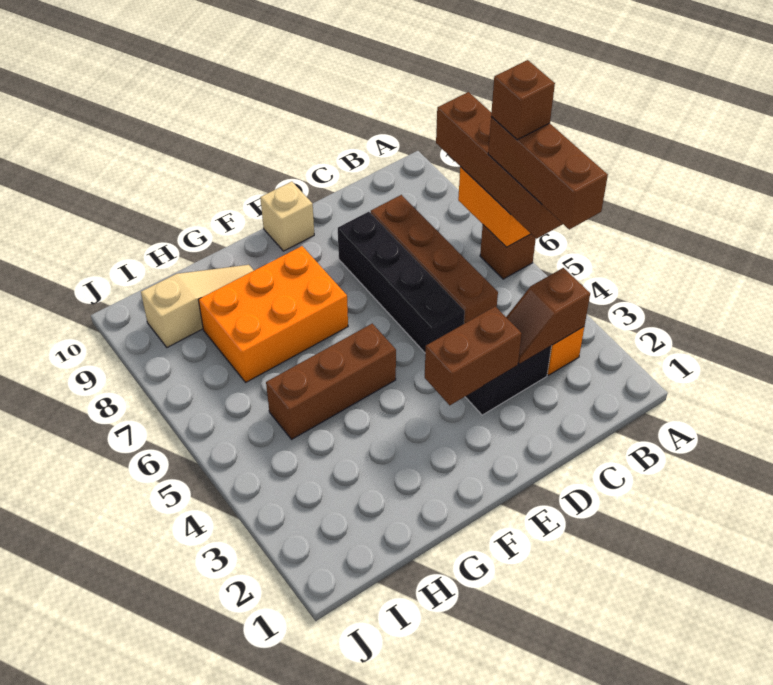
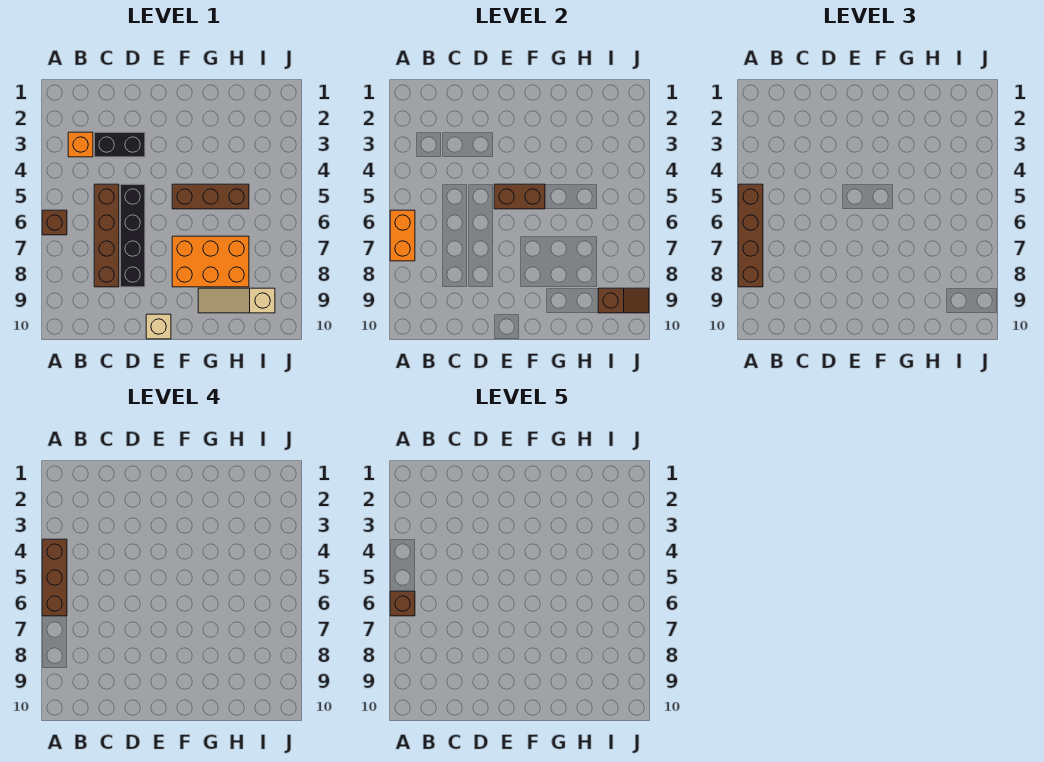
brown 1x2 slope [506,268,590,364] -> brown 1x2 slope moved to [598,288,649,313]
brown 1x2 brick [425,306,522,405] -> brown 1x2 brick moved to [494,184,545,209]

